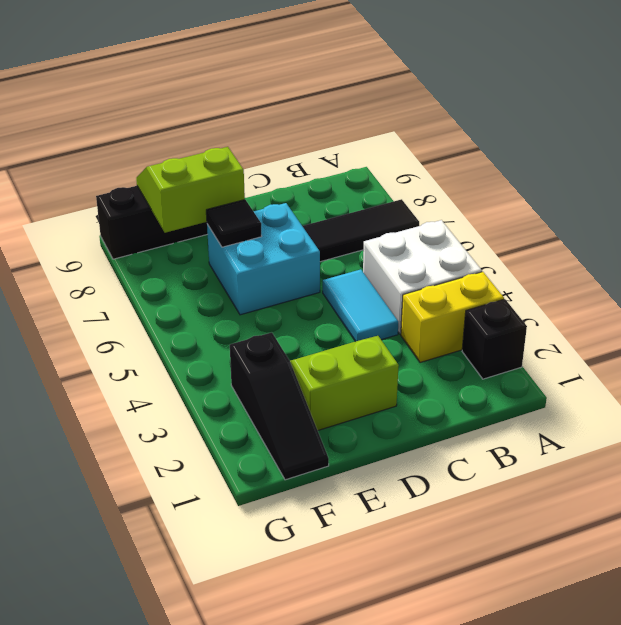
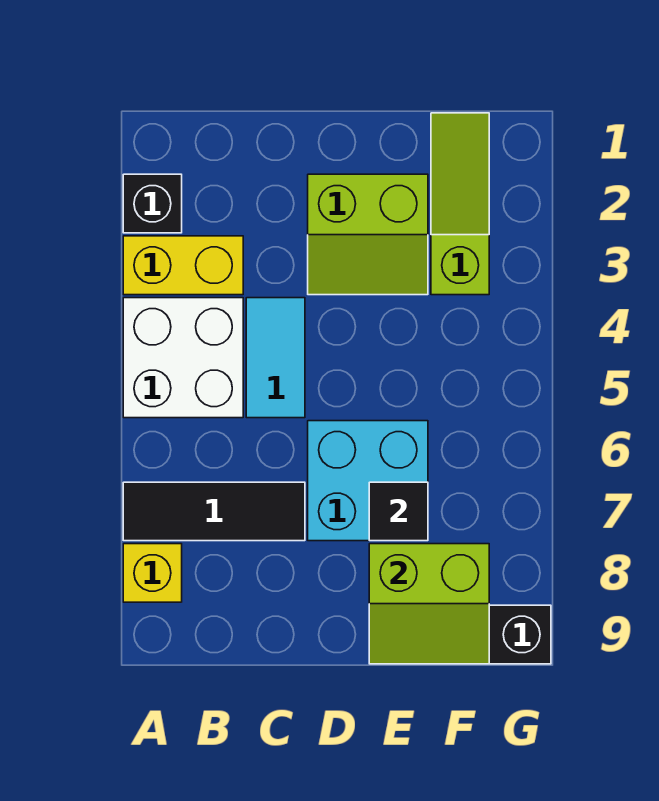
none -> yellow 1x1 brick [123,544,182,602]
black 1x3 slope [230,332,329,480] -> lime 1x3 slope [431,113,489,295]

